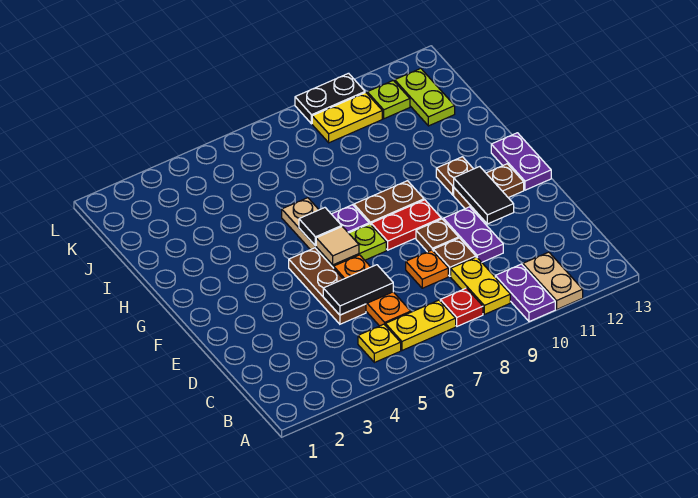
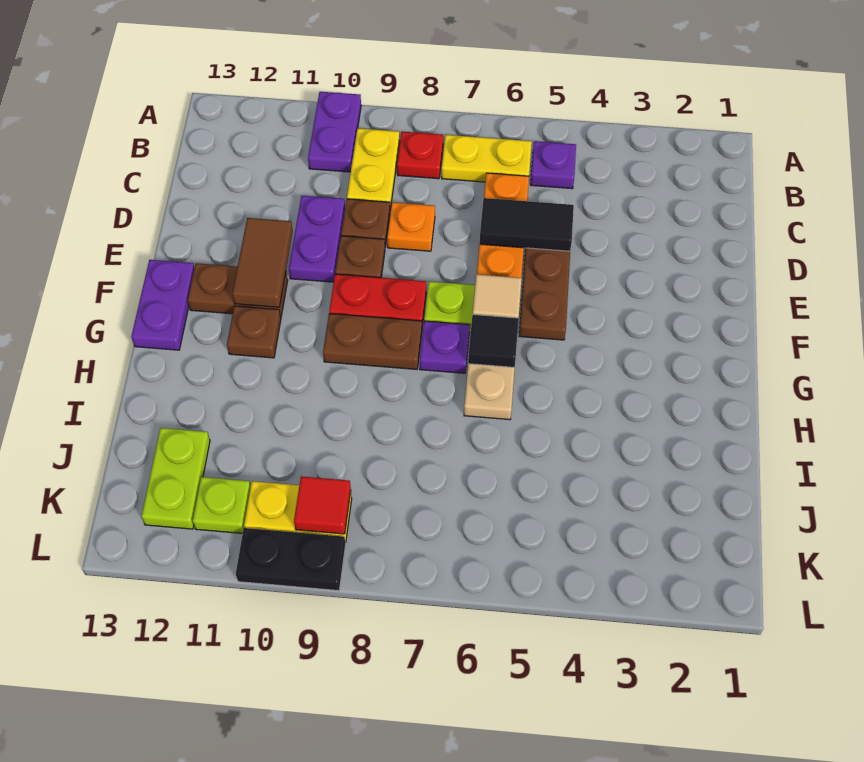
tan 1x2 plate [523,252,583,309] -> none
yellow 1x1 plate [358,324,401,363] -> purple 1x1 plate [530,141,576,189]
black 1x2 tile [454,167,514,224] -> brown 1x2 tile [232,218,293,307]
none -> red 1x1 tile [294,476,351,534]

